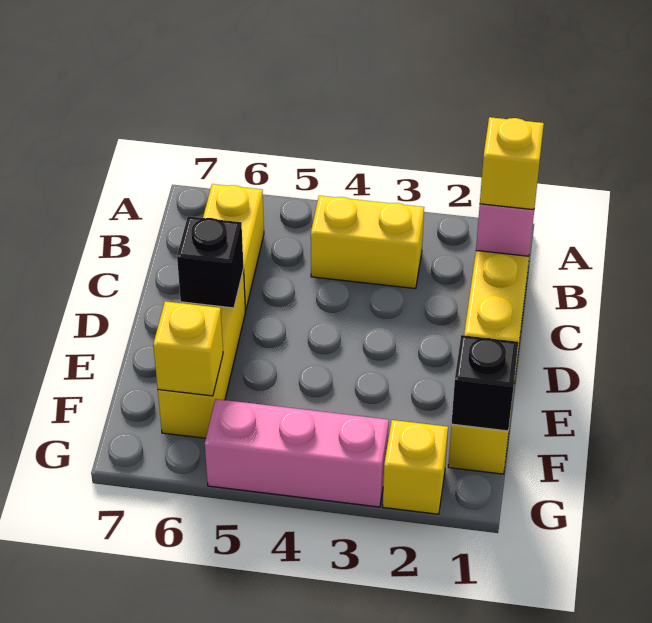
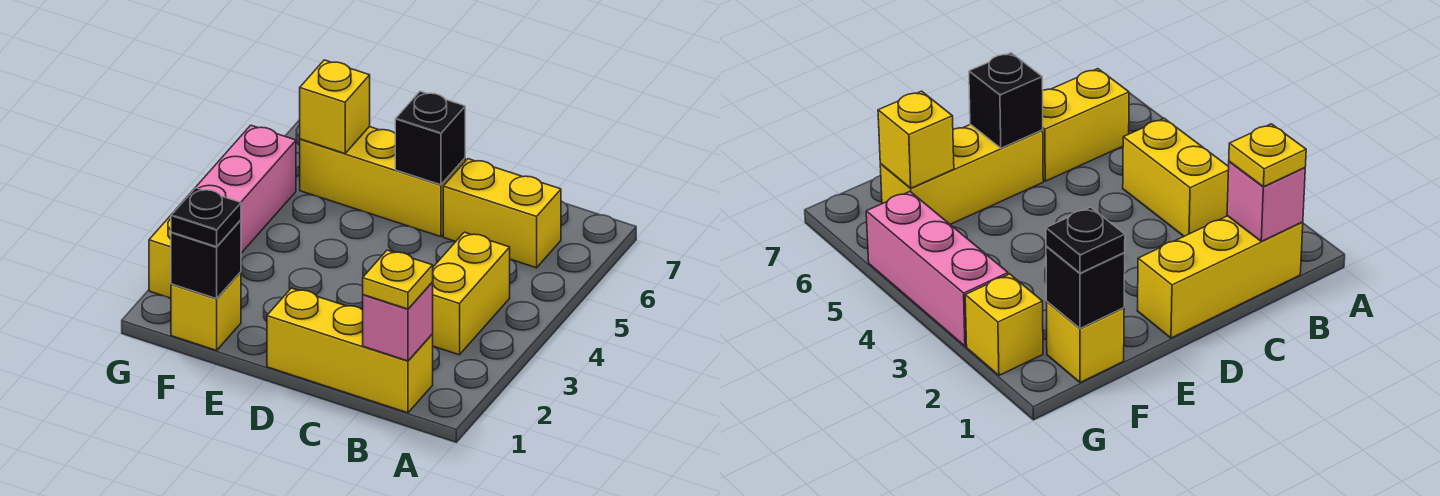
yellow 1x1 brick [480,117,544,210] -> yellow 1x1 plate [363,250,433,309]
none -> black 1x1 plate [171,188,241,247]

